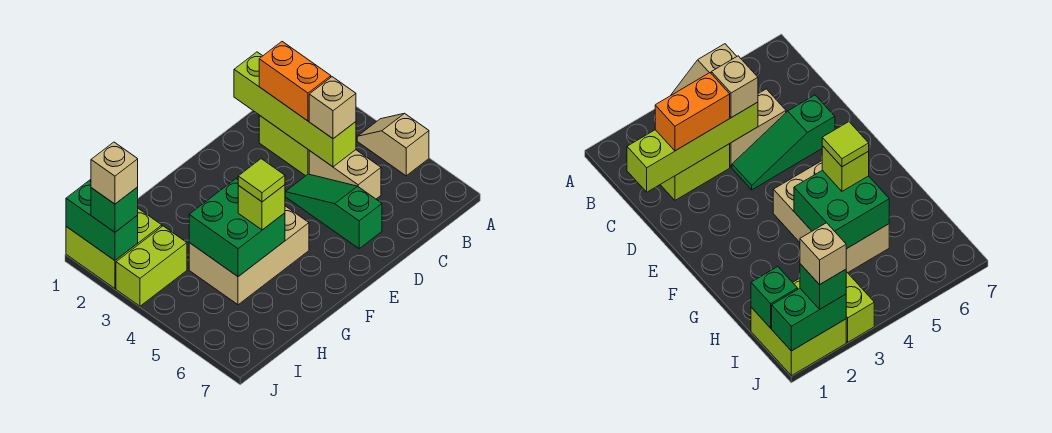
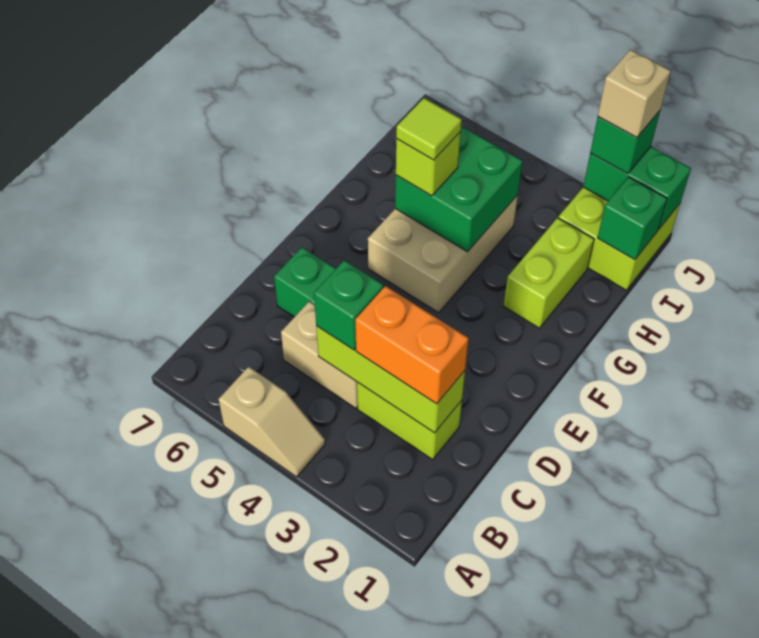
lime 1x4 brick [234,52,356,167] -> lime 1x3 brick [316,326,465,433]
tan 1x1 brick [309,77,356,139] -> green 1x1 brick [314,260,383,350]
lime 1x2 brick [116,226,187,306] -> lime 1x2 brick moved to [504,218,594,328]

